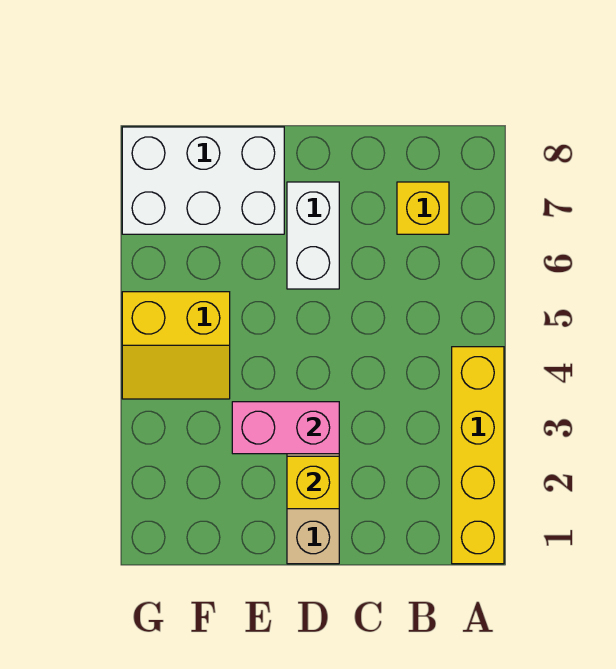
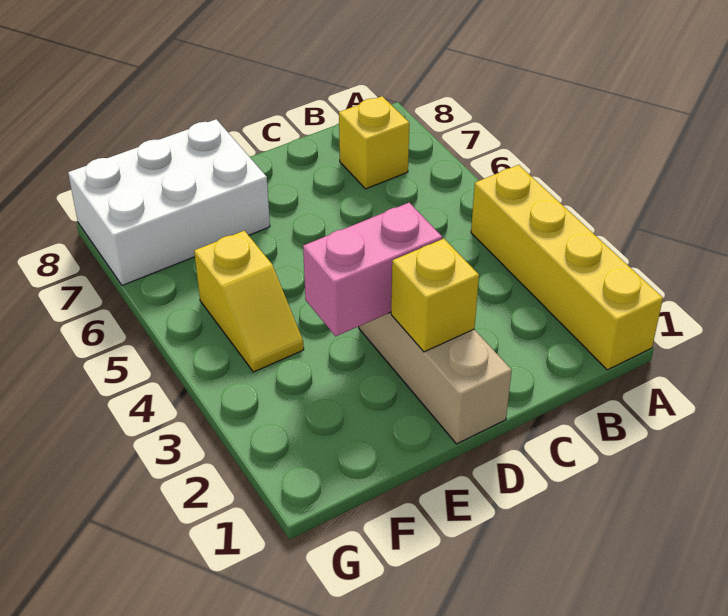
white 1x2 brick [287,182,339,289] -> none
yellow 2x2 slope [122,292,230,399] -> yellow 1x2 slope [194,231,304,372]

